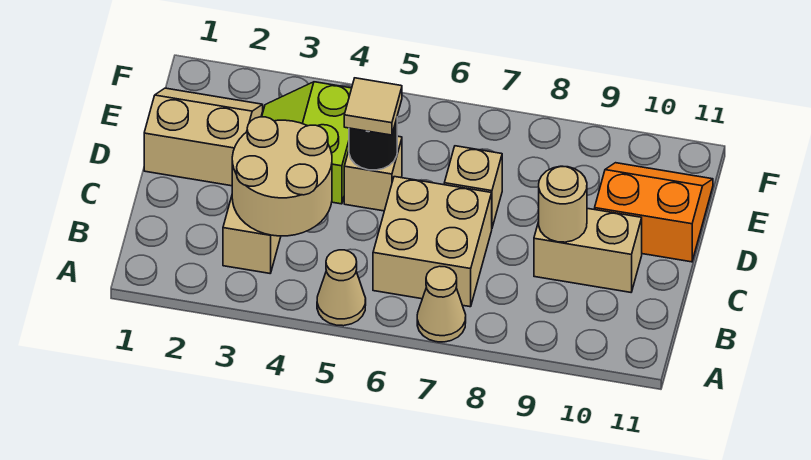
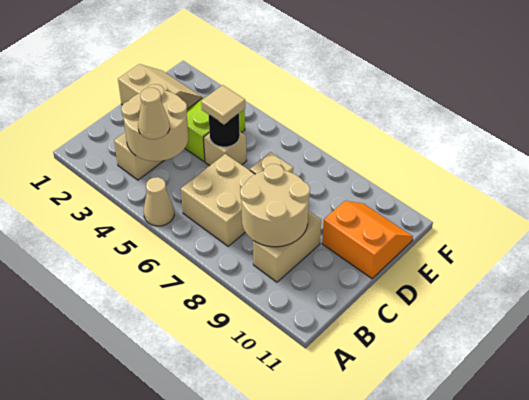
tan 1x1 cone [417,266,466,342] -> tan 1x1 cone moved to [138,88,170,139]
tan 1x2 brick [534,208,642,292] -> tan 1x2 brick turned to [253,211,321,282]
tan 1x1 round brick [539,166,587,242] -> tan 2x2 round brick [240,164,310,247]

